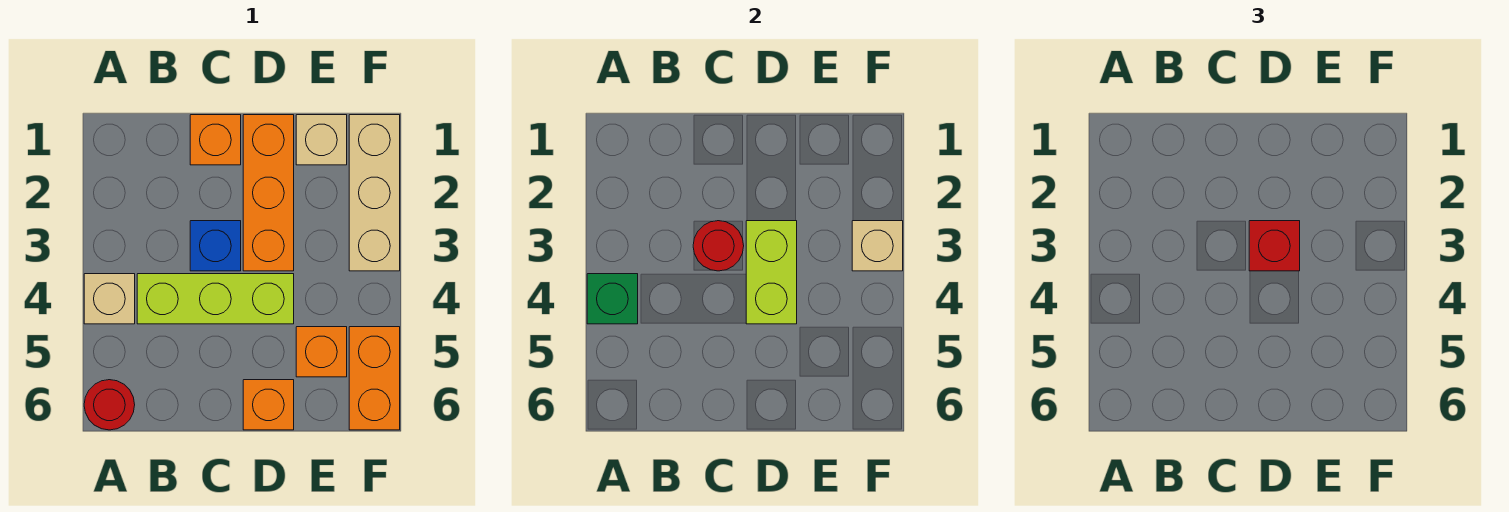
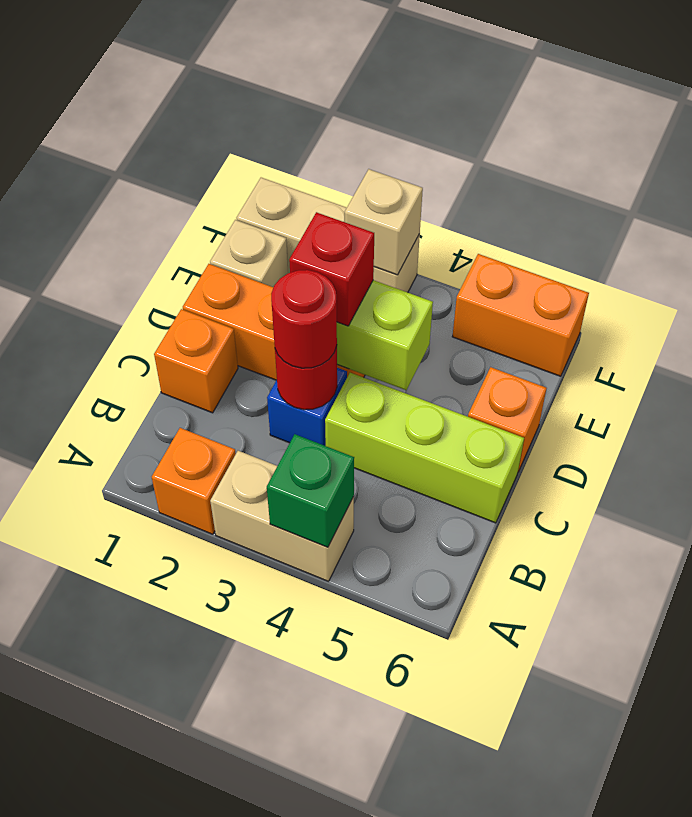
tan 1x1 brick [84,274,135,324] -> tan 1x2 brick [210,451,354,581]
red 1x1 round brick [84,380,135,430] -> red 1x1 round brick moved to [271,270,337,368]
lime 1x3 brick [137,274,294,324] -> lime 1x3 brick turned to [325,373,524,523]
orange 1x1 brick [296,327,347,377] -> orange 1x1 brick moved to [152,428,236,534]

